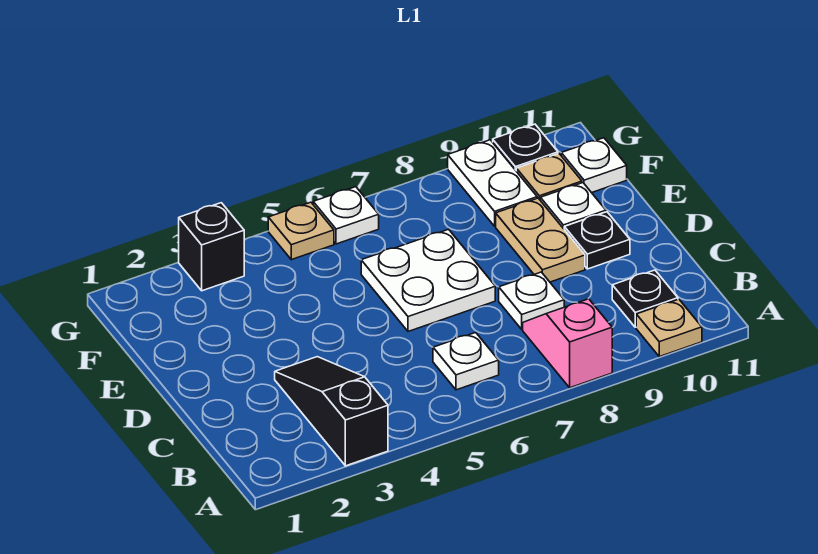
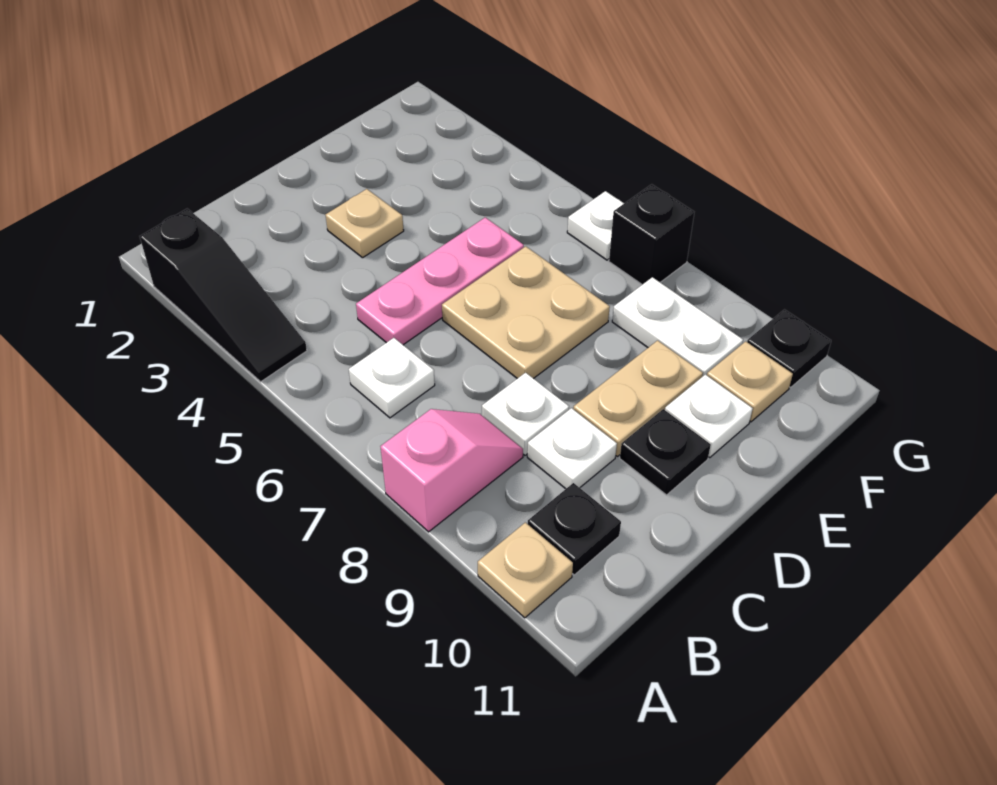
black 1x3 slope [275,357,388,466] -> black 1x3 slope turned to [140,209,307,382]
none -> pink 1x3 plate [356,217,524,345]
white 2x2 plate [361,229,495,331] -> tan 2x2 plate [442,246,610,379]
white 1x2 plate [448,140,537,226] -> white 1x2 plate turned to [612,277,743,377]
white 1x1 plate [561,138,627,193] -> white 1x1 plate moved to [527,408,617,489]
black 1x1 brick [179,203,244,291] -> black 1x1 brick moved to [609,184,694,285]
tan 1x1 plate [268,202,334,260] -> tan 1x1 plate moved to [325,189,404,258]

